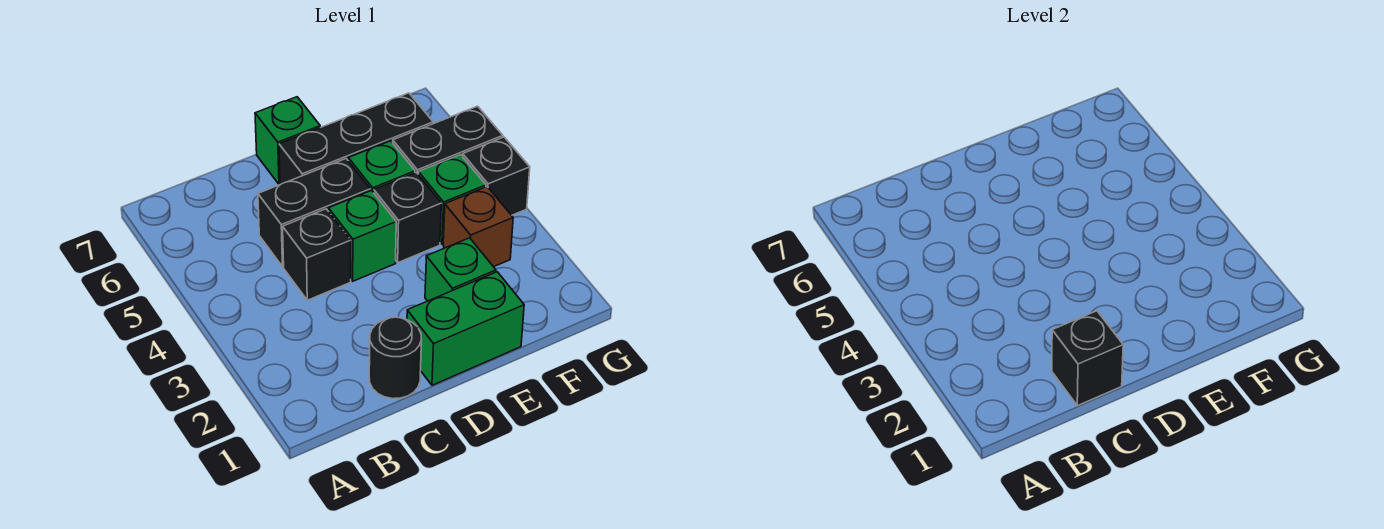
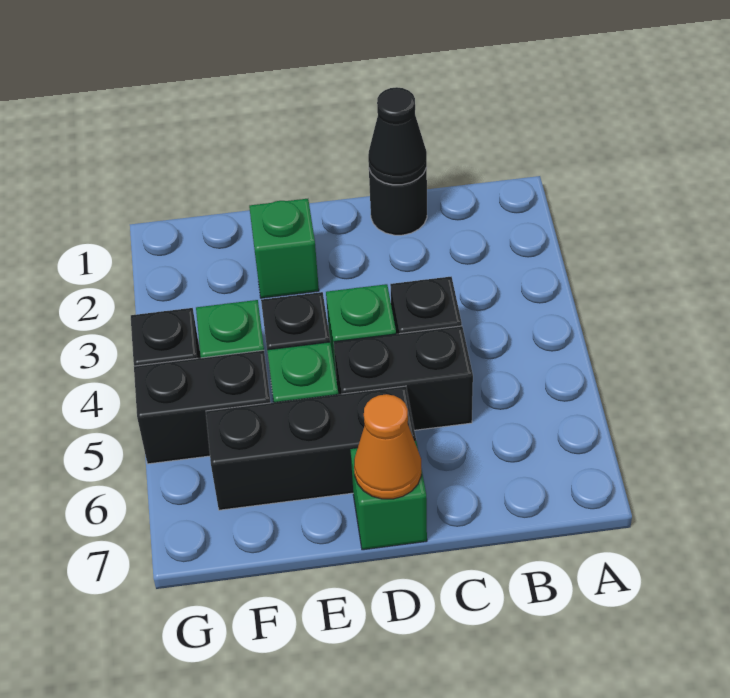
black 1x1 brick [1052,311,1123,406] -> black 1x1 cone [368,87,427,185]
green 1x2 brick [407,272,524,385] -> none
none -> orange 1x1 cone [354,394,421,499]
brown 1x1 brick [443,187,513,267] -> none

